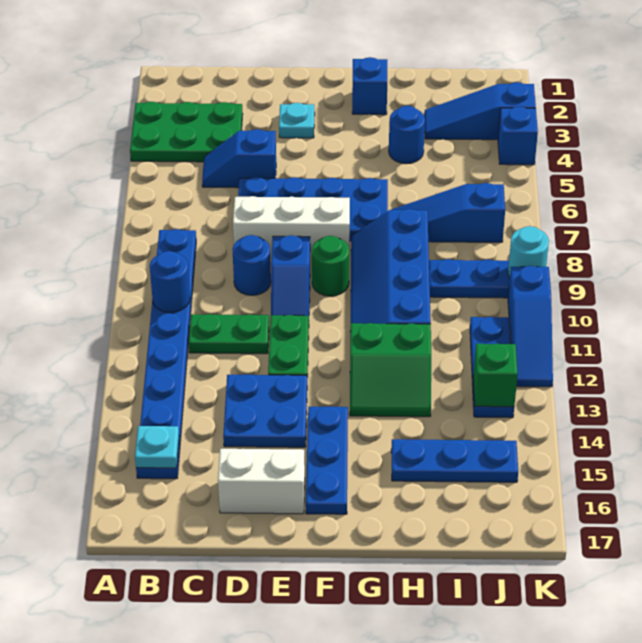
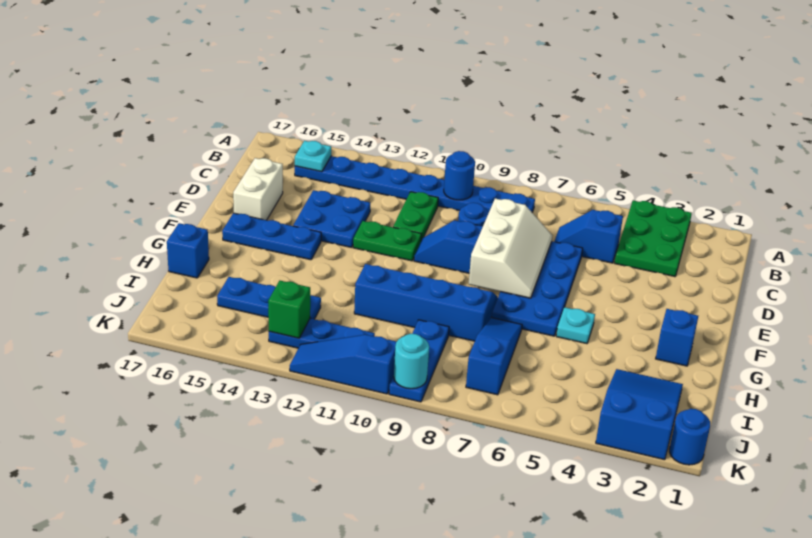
blue 1x2 slope [202,129,276,188] -> blue 1x2 slope turned to [554,210,623,263]
cyan 1x1 plate [279,103,315,138] -> cyan 1x1 plate moved to [556,307,595,344]
green 1x1 round brick [312,236,349,296] -> none
green 2x2 slope [350,323,431,417] -> none
blue 1x1 round brick [389,106,425,164] -> blue 1x1 round brick moved to [669,409,710,465]
blue 1x3 plate [391,439,518,482] -> blue 1x3 plate turned to [217,277,321,319]
blue 1x3 slope [424,82,536,140] -> blue 2x3 slope [596,369,683,460]
blue 1x1 brick [498,107,538,165] -> blue 1x1 brick moved to [167,223,209,278]

